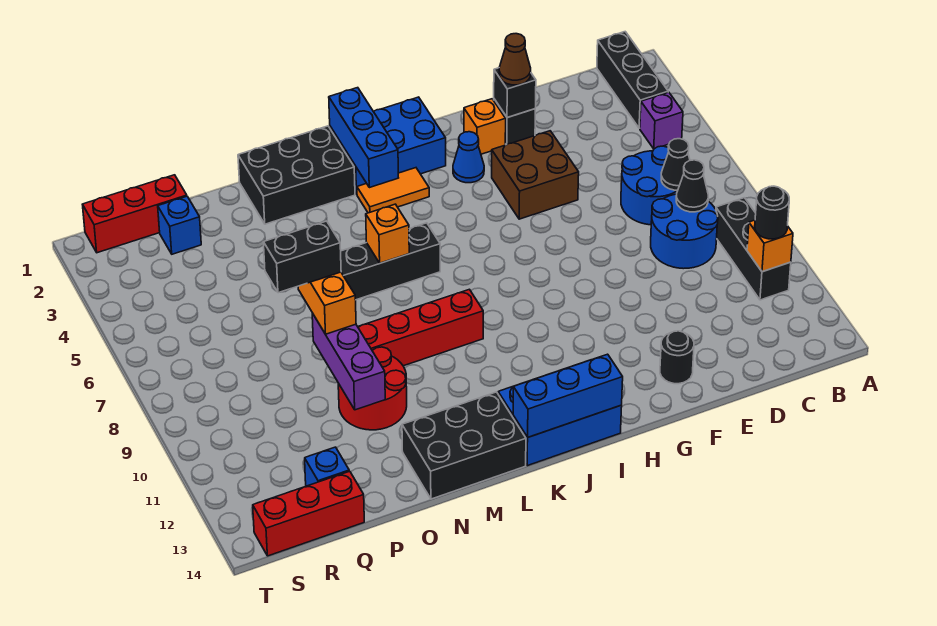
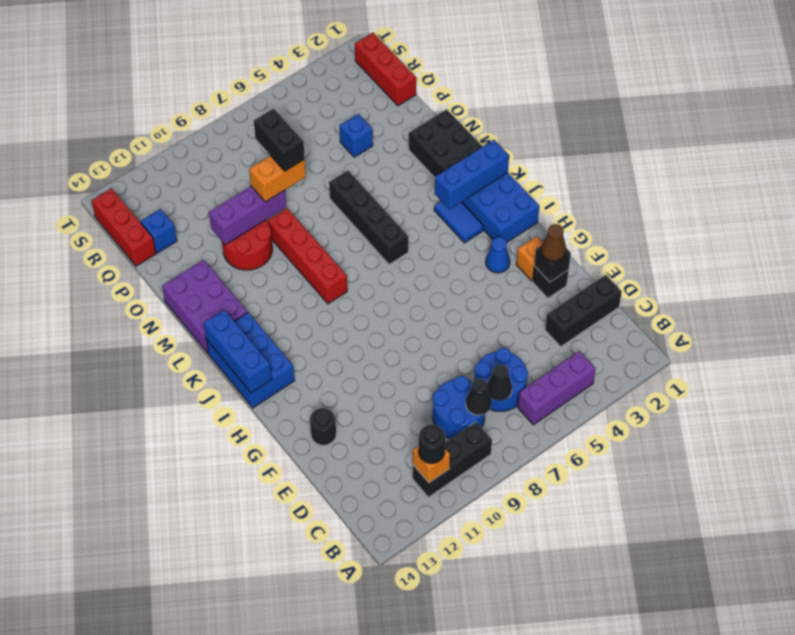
black 1x3 brick [597,32,668,128] -> black 1x3 brick moved to [545,275,622,347]
purple 1x1 brick [640,92,683,149] -> purple 1x3 brick [517,351,596,425]
brown 2x2 brick [492,131,579,219] -> none
orange 1x2 tile [357,168,429,213] -> blue 1x2 tile [434,201,483,243]
orange 1x1 brick [366,204,409,263] -> none
black 2x3 brick [402,392,526,499] -> purple 2x3 brick [162,260,248,353]
blue 1x1 brick [158,196,201,254] -> blue 1x1 brick moved to [340,114,373,157]

